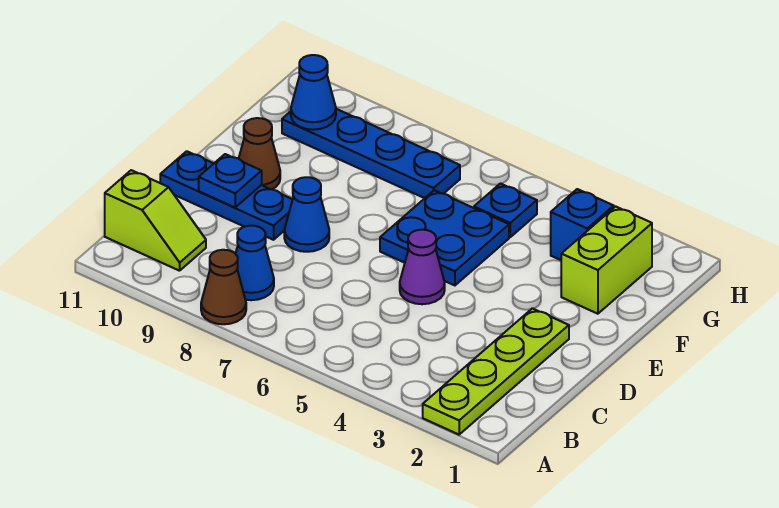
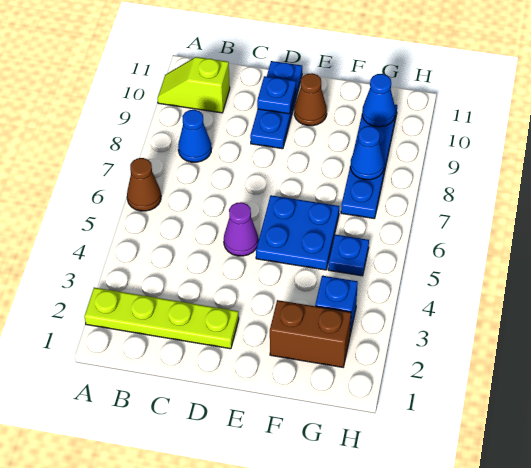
brown 1x1 cone [201,250,246,324] -> brown 1x1 cone moved to [127,158,161,211]
lime 1x2 slope [105,170,206,271] -> lime 1x2 slope turned to [157,57,230,113]
blue 1x1 cone [284,177,329,252] -> blue 1x1 cone moved to [350,126,384,180]
lime 1x2 brick [561,206,652,314] -> brown 1x2 brick [270,300,351,367]

